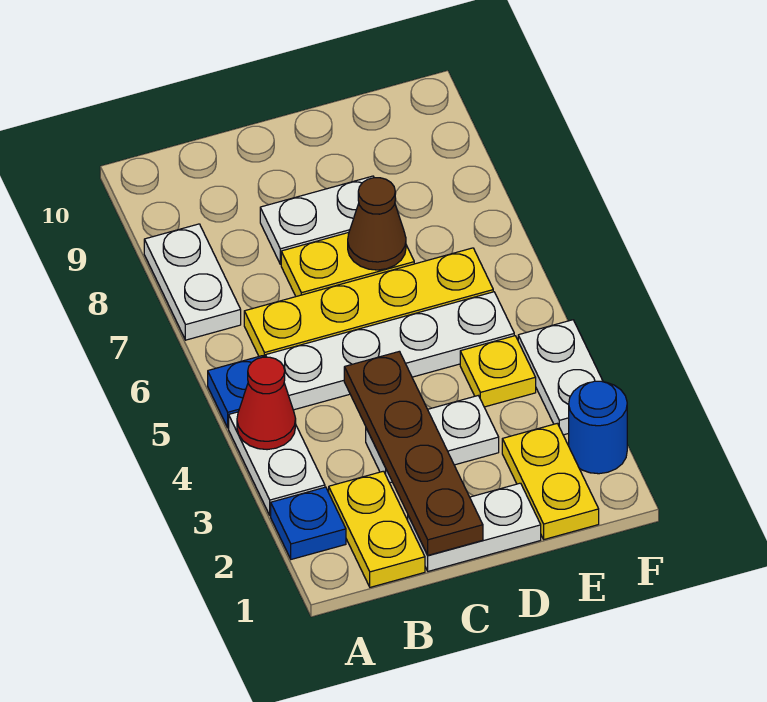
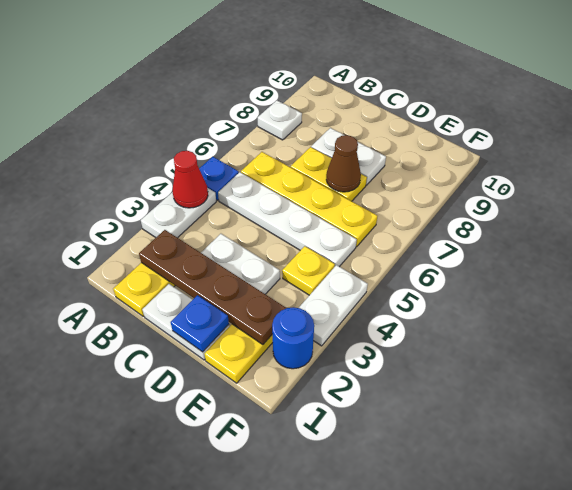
blue 1x1 plate [271,487,346,559] -> blue 1x1 plate moved to [171,295,229,352]
white 1x2 plate [144,224,241,340] -> white 1x1 plate [258,101,302,140]
brown 1x4 plate [344,351,483,555] -> brown 1x4 plate turned to [139,230,286,345]

